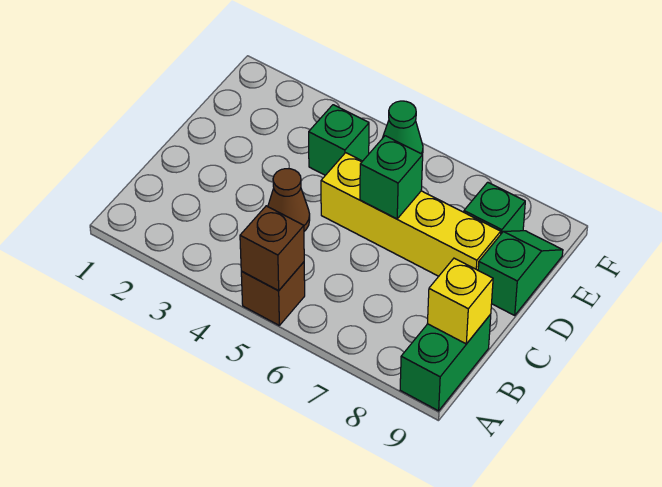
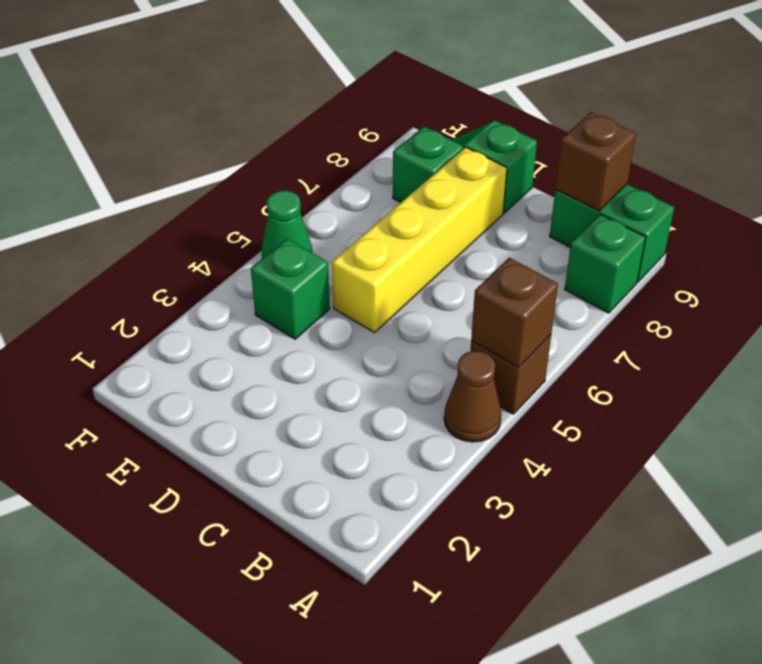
yellow 1x1 brick [427,258,493,344] -> brown 1x1 brick [555,112,636,211]
brown 1x1 cone [268,169,310,231] -> brown 1x1 cone moved to [444,351,501,442]
green 1x1 brick [360,136,423,219] -> green 1x1 brick moved to [565,214,646,313]

